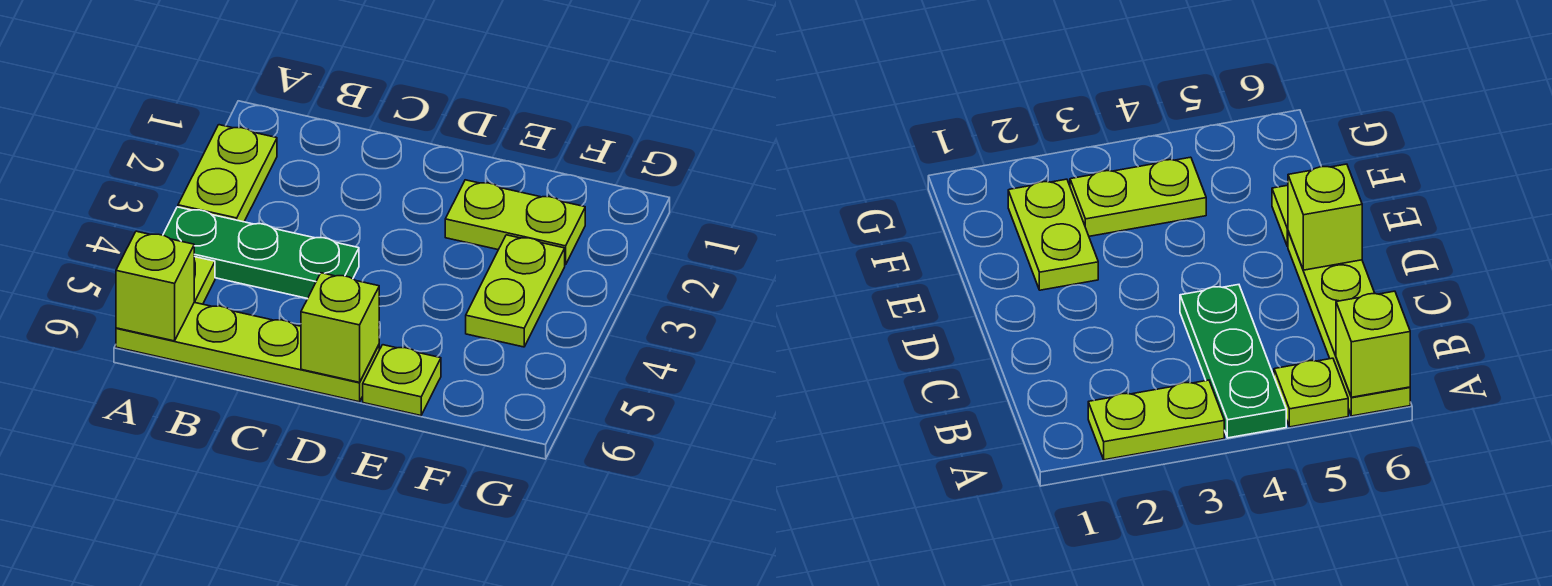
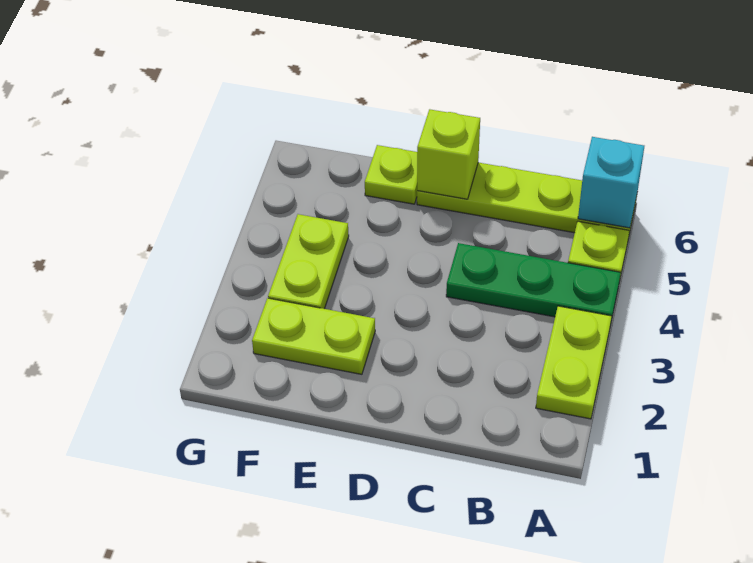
lime 1x1 brick [116,231,194,341] -> cyan 1x1 brick [578,137,644,228]

